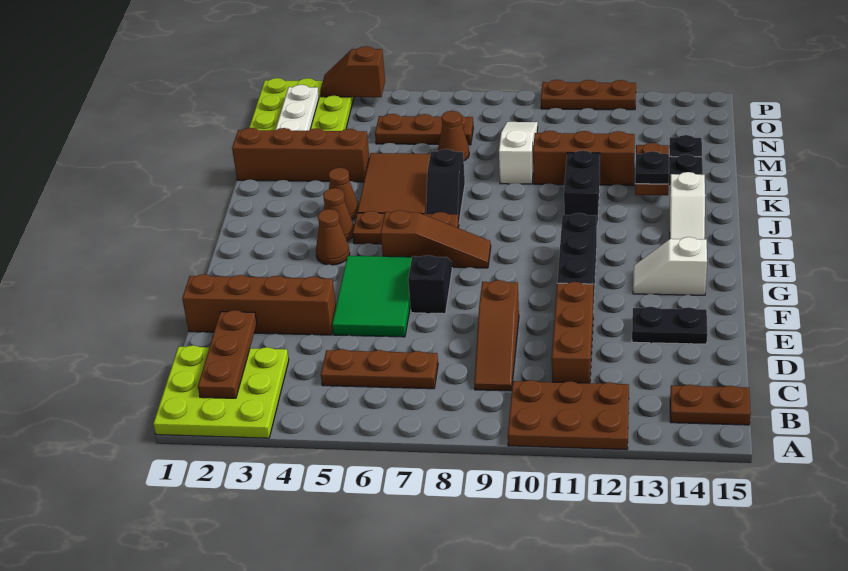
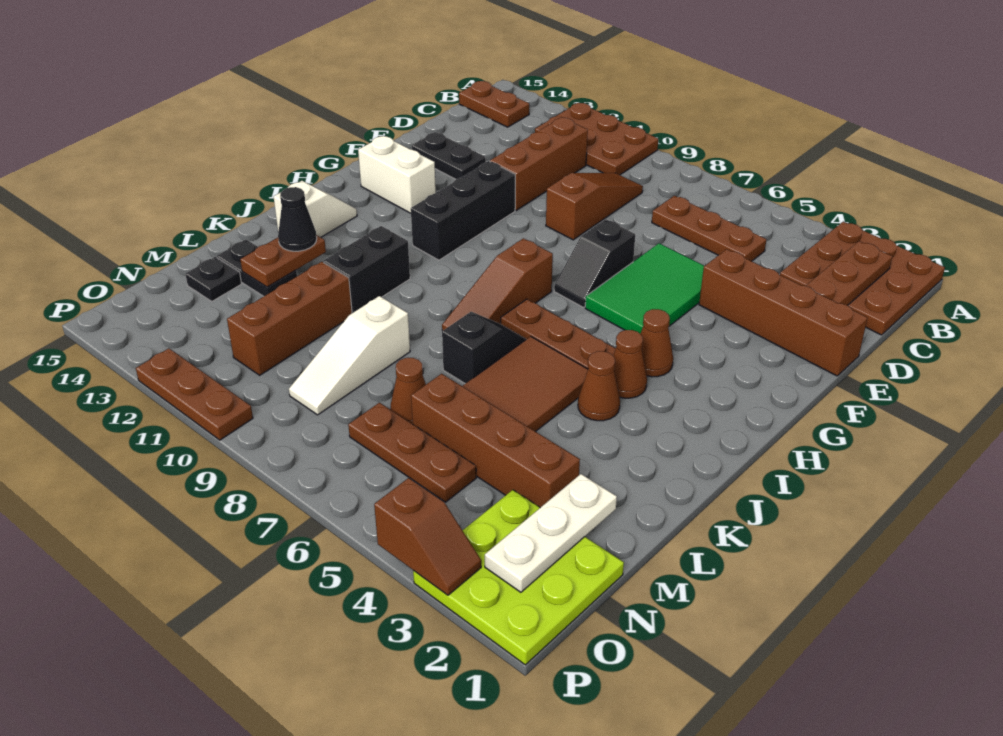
lime 3x3 plate [153,345,289,438] -> brown 3x3 plate [780,222,945,335]
white 1x2 slope [633,237,707,295] -> white 1x2 brick [358,136,436,213]
brown 1x3 slope [381,210,491,268] -> brown 1x3 slope turned to [442,238,553,331]
black 1x1 plate [635,151,669,184] -> black 1x1 cone [278,187,317,251]
brown 1x4 brick [232,128,369,182] -> brown 1x4 brick moved to [411,374,580,508]
brown 1x3 brick [533,131,635,185] -> brown 1x3 brick turned to [227,262,352,375]

